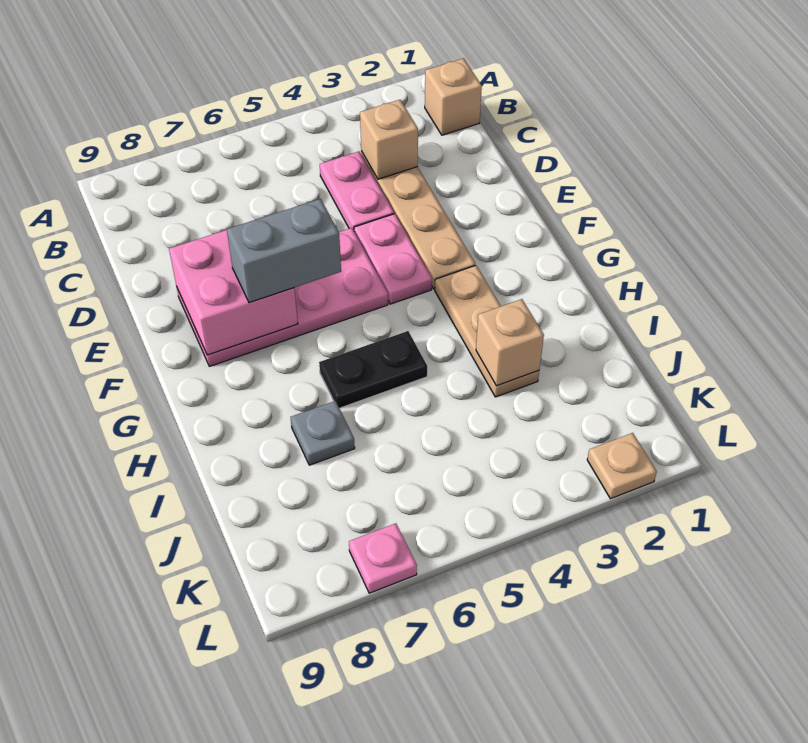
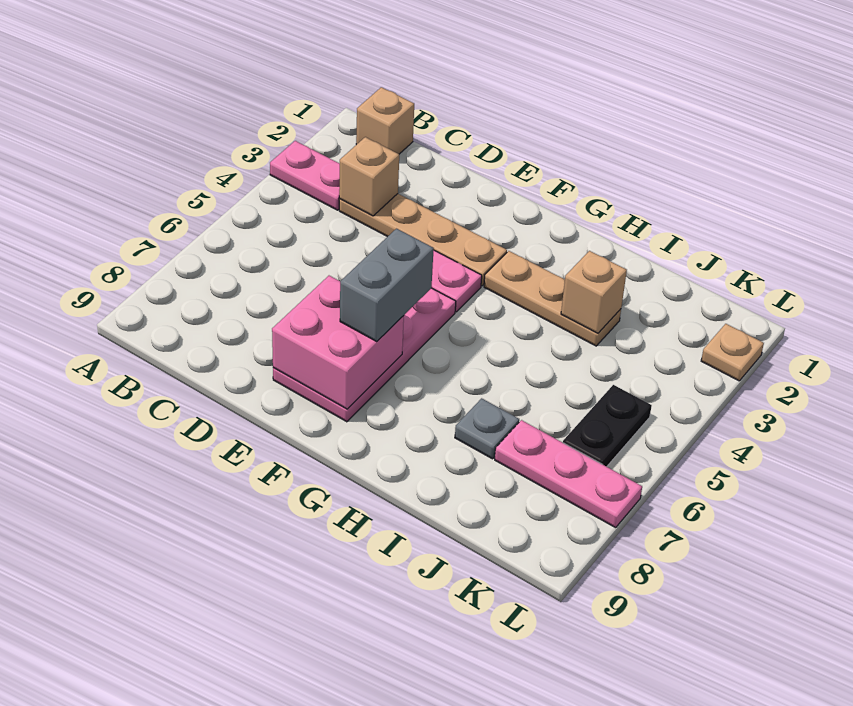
pink 1x2 plate [320,152,394,230] -> pink 1x2 plate moved to [270,141,340,210]
black 1x2 plate [319,331,427,408] -> black 1x2 plate moved to [563,385,652,467]
pink 1x1 plate [349,523,417,593] -> pink 1x3 plate [495,420,642,528]

